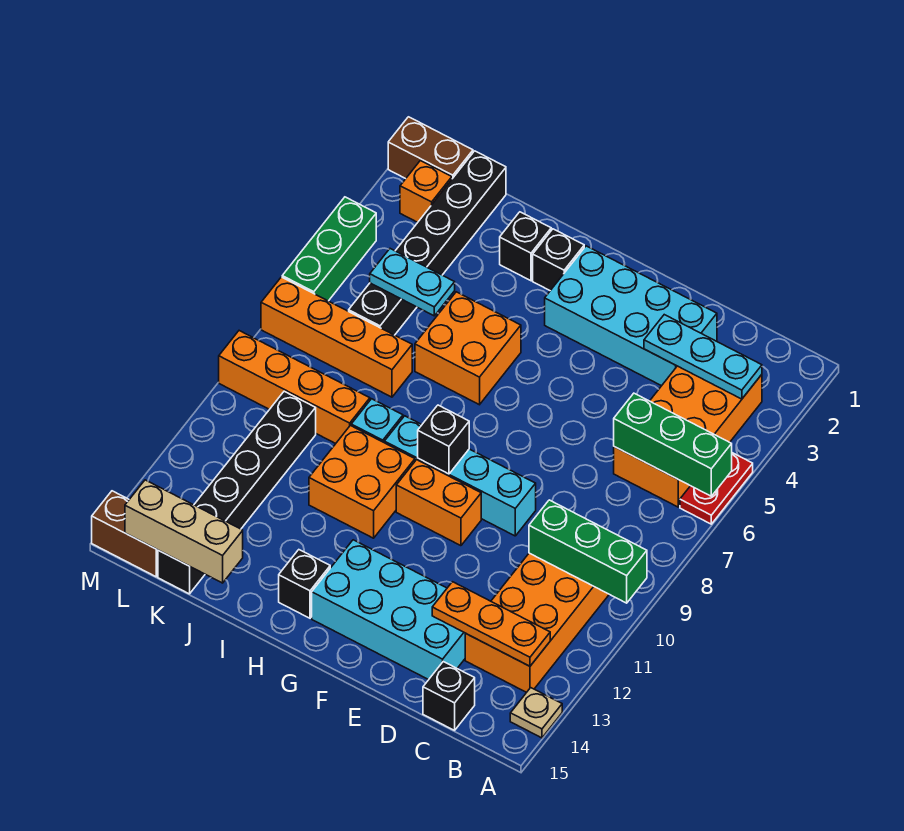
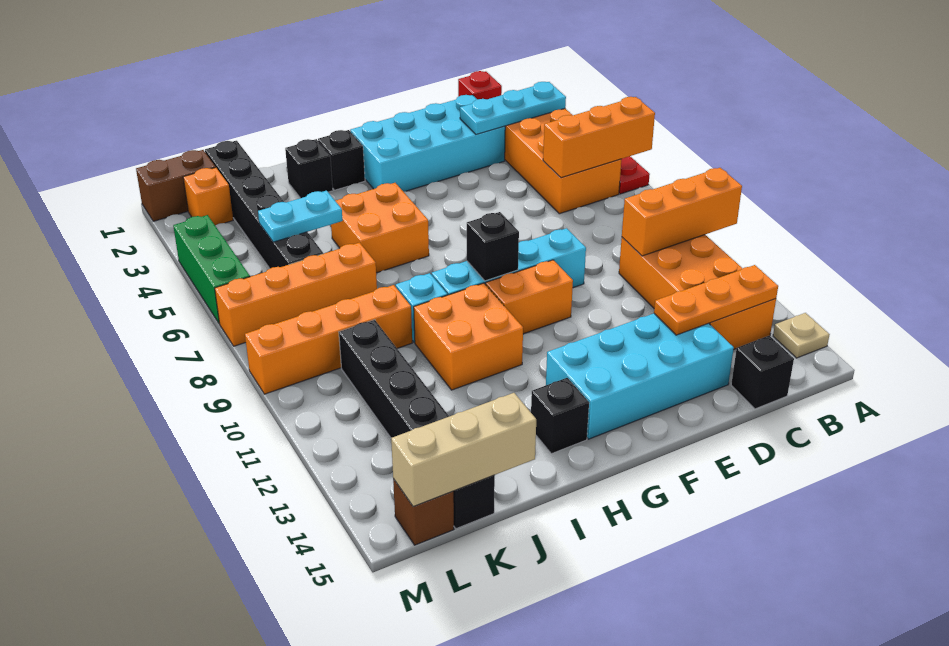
green 1x3 brick [614,393,732,496] -> orange 1x3 brick [543,97,655,178]
green 1x3 brick [529,500,647,603] -> orange 1x3 brick [622,168,742,256]
none -> red 1x1 brick [458,71,502,99]
brown 1x2 brick [92,491,158,577] -> brown 1x1 brick [393,479,454,545]

